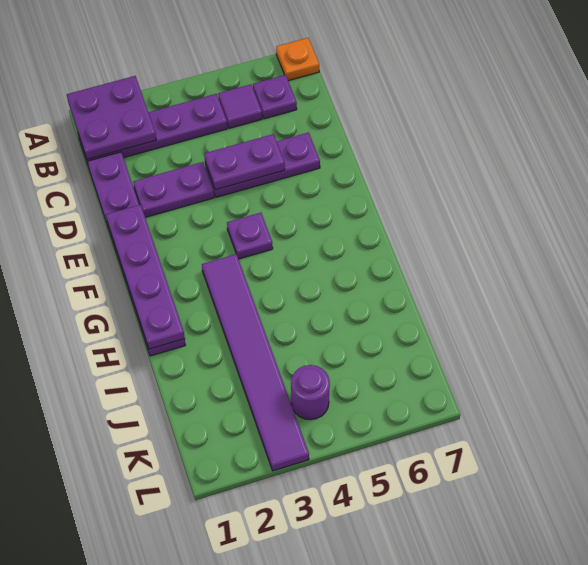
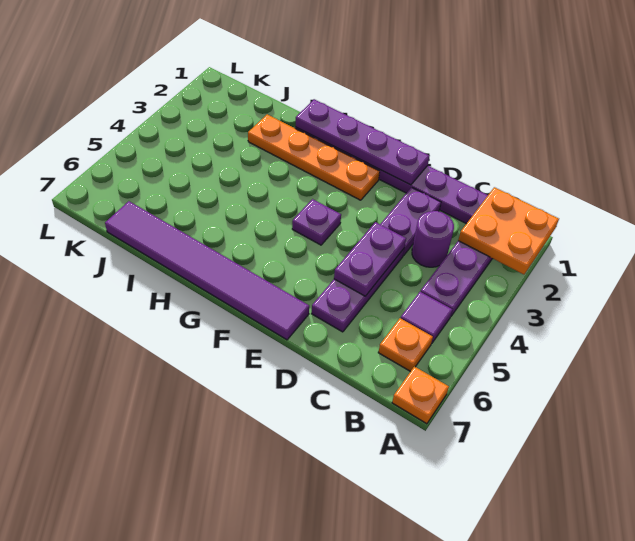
purple 2x2 plate [67,76,156,159] -> orange 2x2 plate [458,187,559,274]
purple 1x1 plate [253,75,297,119] -> orange 1x1 plate [378,318,433,372]
none -> orange 1x4 plate [248,114,380,200]
purple 1x6 tile [202,254,309,471] -> purple 1x6 tile moved to [105,201,309,340]
purple 1x1 round brick [291,365,330,420] -> purple 1x1 round brick moved to [412,211,454,267]

